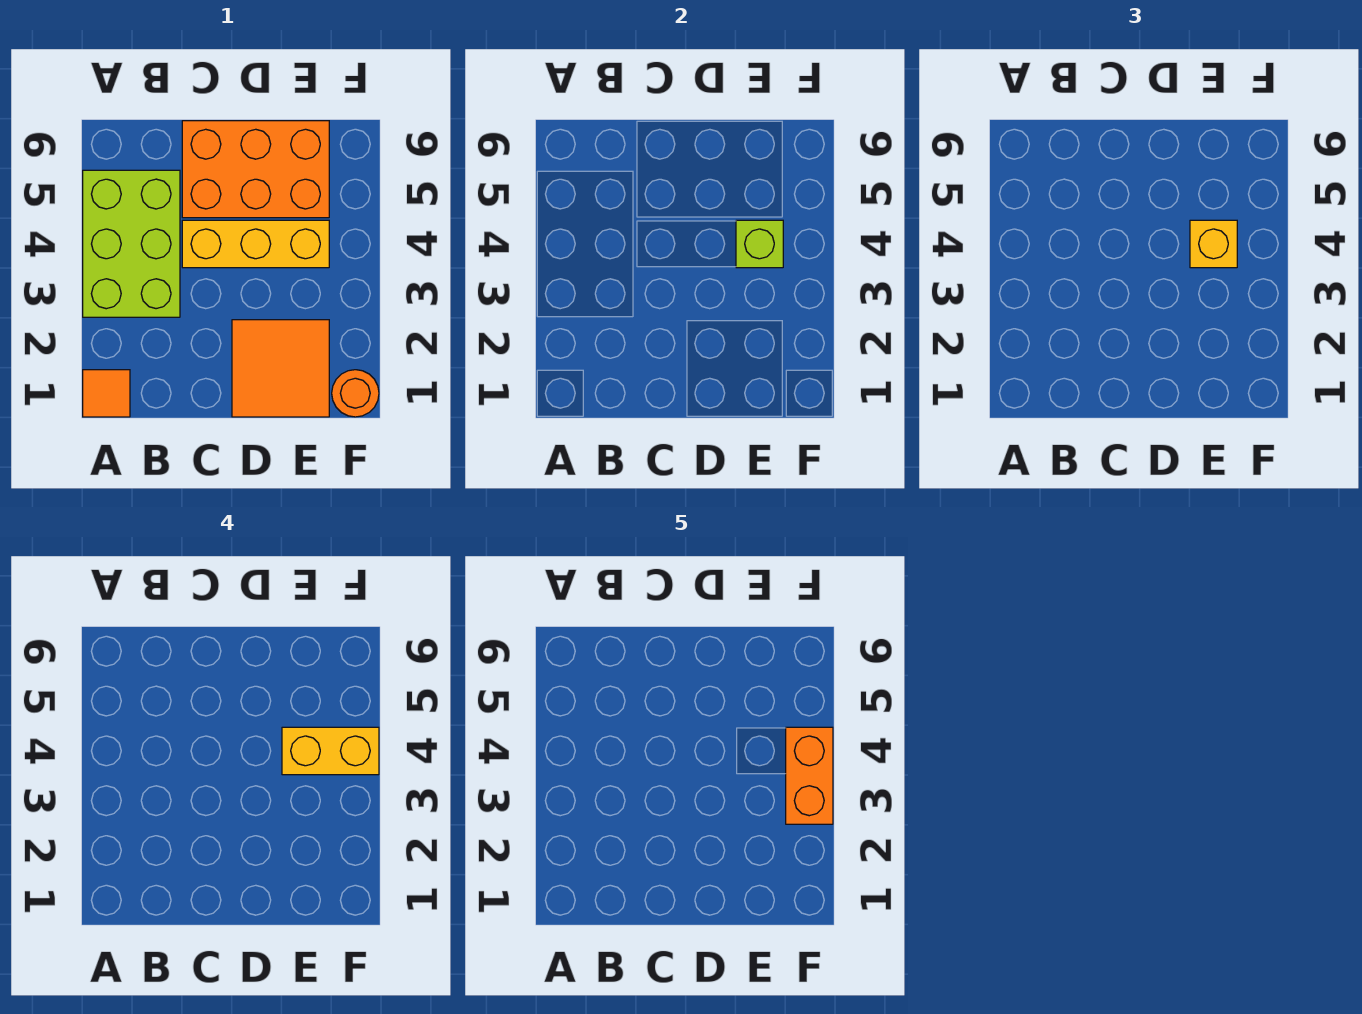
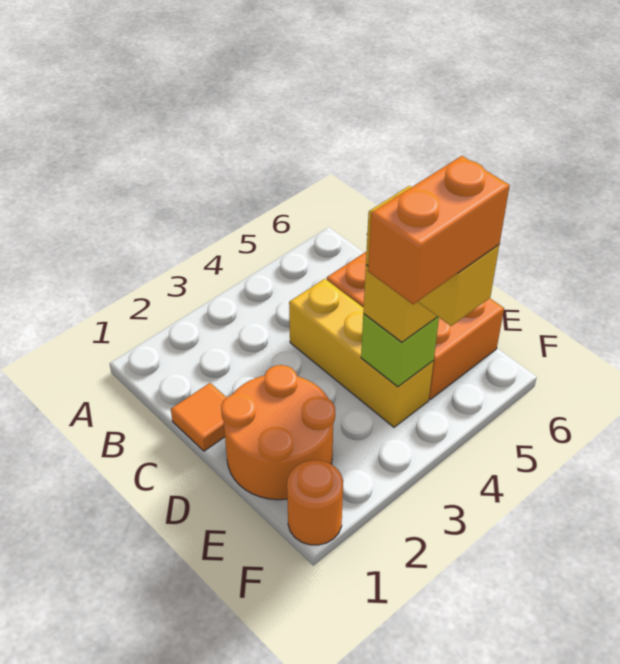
orange 1x1 tile [83,370,130,417] -> orange 1x1 tile moved to [171,383,227,451]
lime 2x3 brick [83,170,180,317] -> none
orange 2x2 tile [232,320,329,417] -> orange 2x2 round brick [221,365,335,500]

